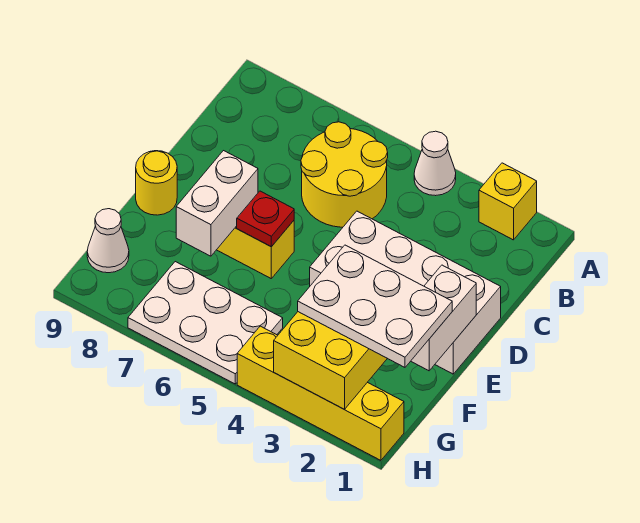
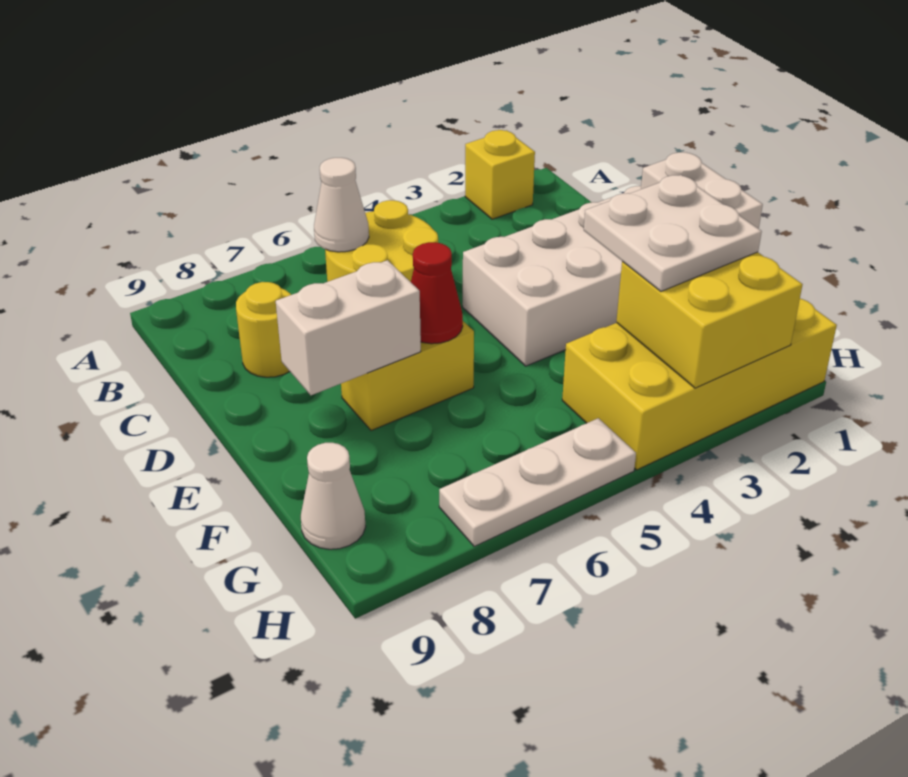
white 1x1 cone [414,131,456,196] -> white 1x1 cone moved to [314,158,369,252]
red 1x1 plate [237,191,294,247] -> red 1x1 cone [411,242,463,344]
white 1x2 brick [176,151,258,256] -> white 1x2 brick turned to [276,260,421,395]
yellow 1x1 round brick [136,151,177,215] -> yellow 1x1 round brick moved to [236,282,291,377]
white 2x3 plate [298,245,452,367] -> white 2x2 plate [584,175,762,291]
white 2x3 plate [128,262,283,384] -> white 1x3 plate [439,418,636,546]
yellow 1x4 brick [237,326,404,460] -> yellow 2x4 brick [562,299,837,470]

